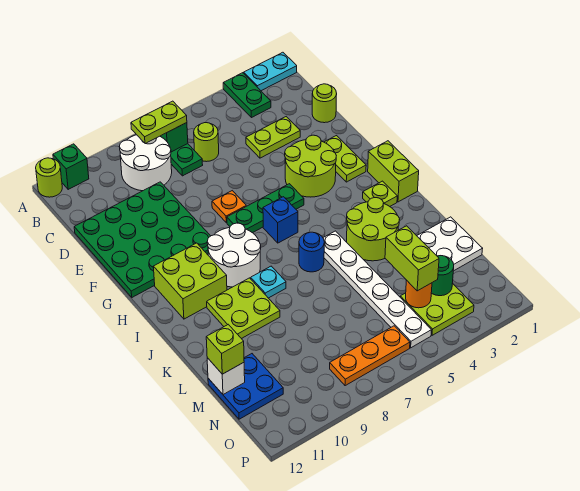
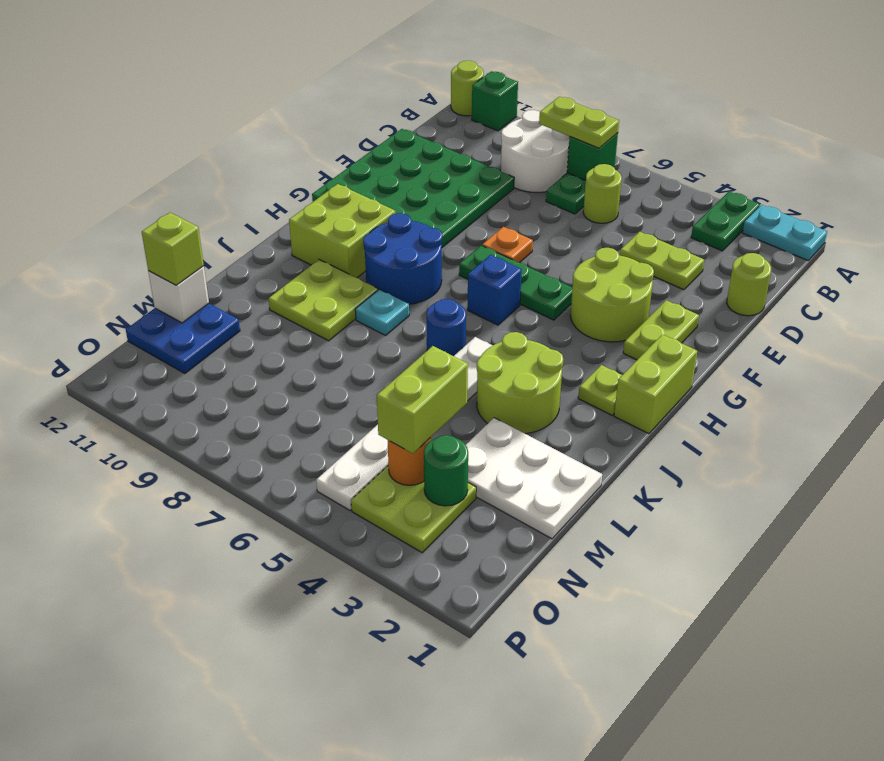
white 2x2 round brick [207,223,261,287] -> blue 2x2 round brick [363,213,442,304]
orange 1x3 plate [330,326,410,386] -> none

